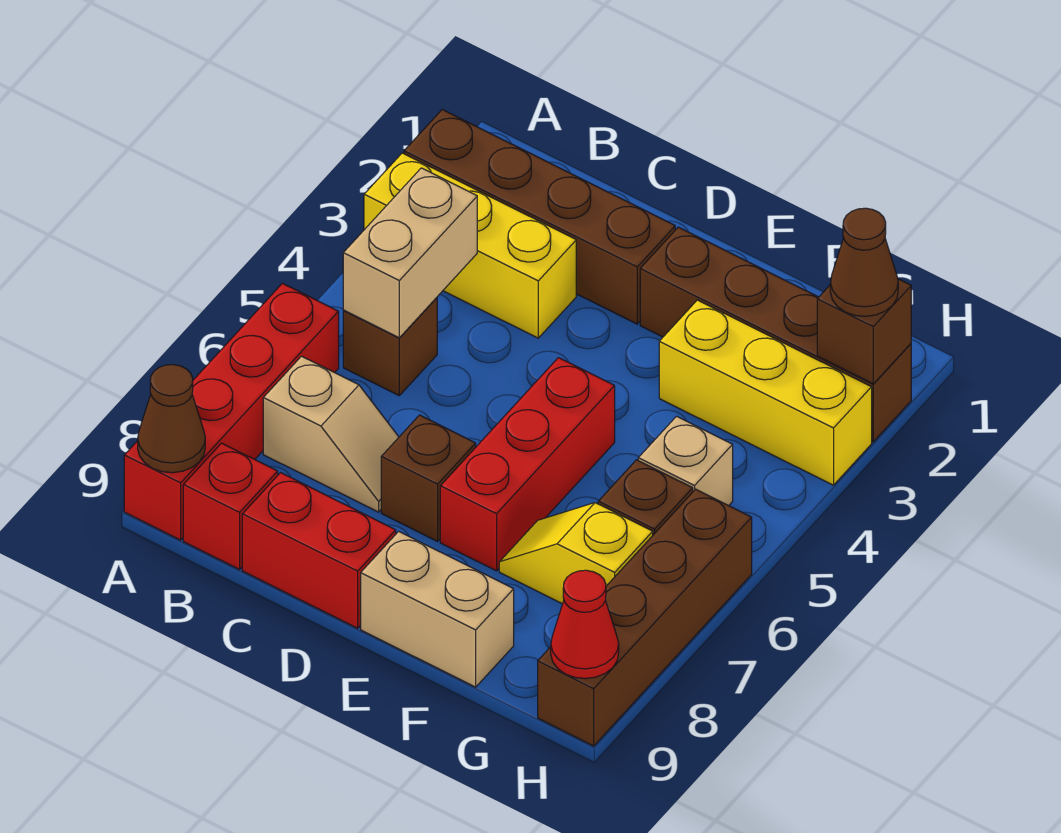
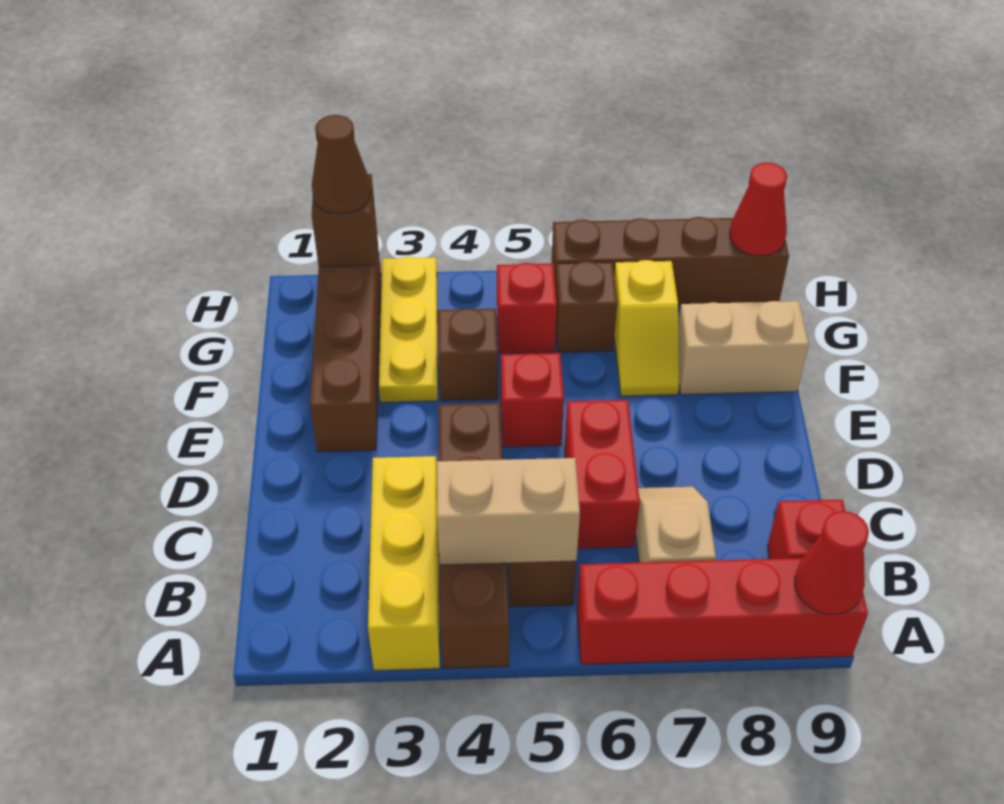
brown 1x4 brick [404,110,675,324] -> brown 1x4 brick moved to [439,403,509,669]
brown 1x1 cone [138,365,205,473] -> red 1x1 cone [795,511,869,615]
red 1x2 brick [242,473,396,628] -> red 1x2 brick moved to [565,400,640,549]
brown 1x1 brick [381,415,476,541] -> brown 1x1 brick moved to [438,308,498,401]
red 1x3 brick [440,358,615,571] -> red 1x1 brick [501,353,564,447]
tan 1x2 brick [361,531,514,687] -> tan 1x2 brick turned to [678,301,809,395]
yellow 1x3 brick [659,300,872,485] -> yellow 1x3 plate [379,257,438,402]
tan 1x1 brick [638,416,733,506] -> red 1x1 brick [497,263,557,354]

